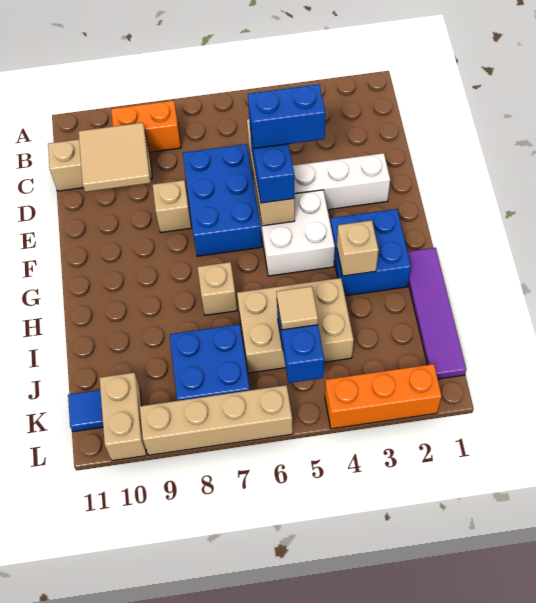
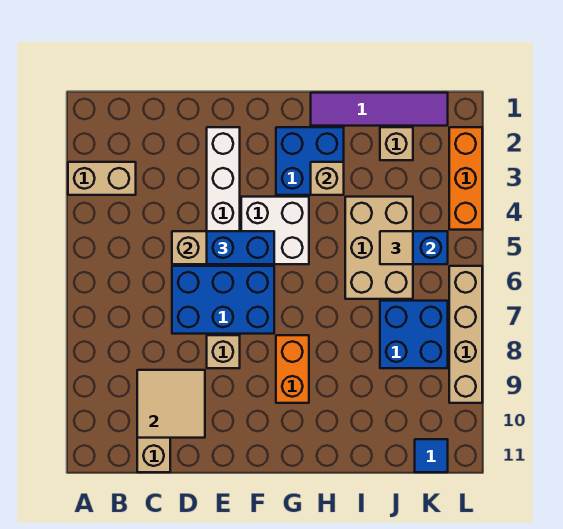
orange 1x2 brick [111,101,181,152] -> orange 1x2 brick moved to [276,335,309,403]
blue 1x2 brick [248,84,325,148] -> none
tan 1x1 brick [198,262,237,315] -> tan 1x1 brick moved to [380,127,413,160]
tan 1x2 brick [100,373,147,461] -> tan 1x2 brick moved to [68,162,136,195]

